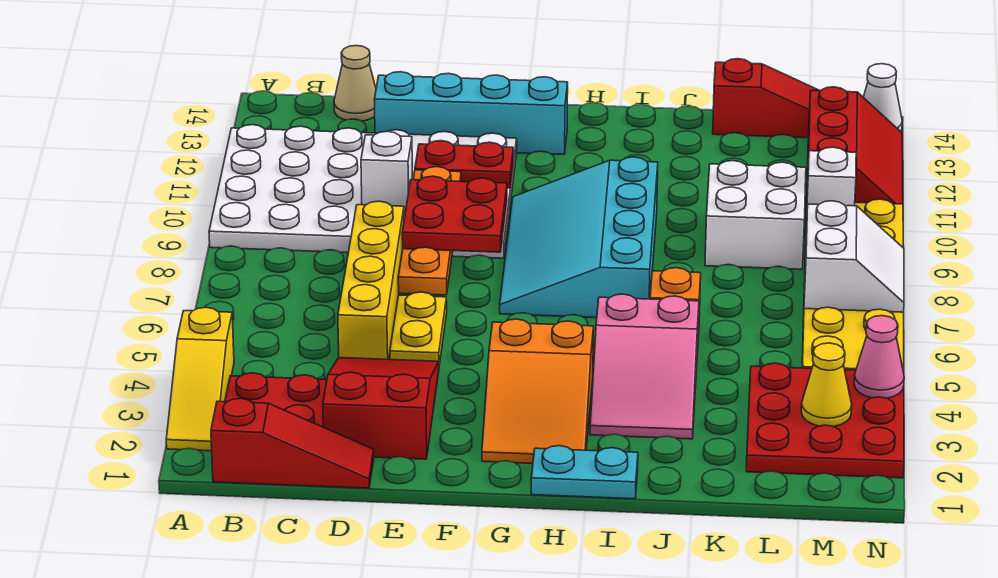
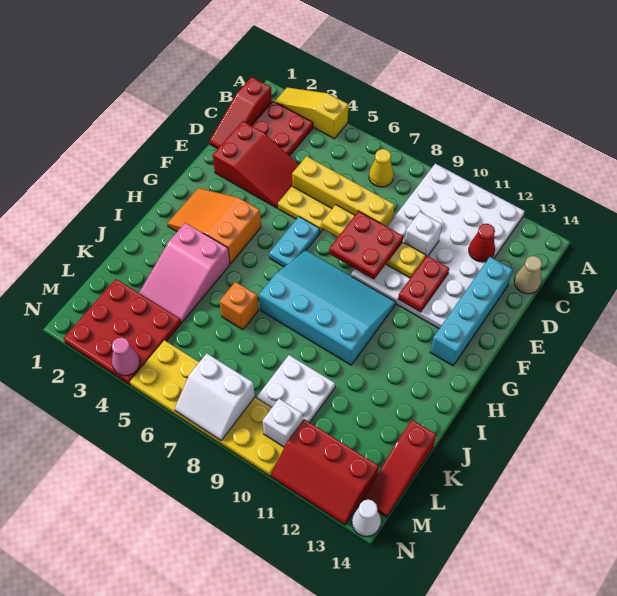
none -> red 1x1 cone [469,224,495,262]
orange 1x4 plate [398,167,461,295] -> yellow 1x4 plate [321,205,426,278]
cyan 1x2 plate [531,446,638,499] -> cyan 1x2 plate moved to [269,217,320,267]
pink 2x3 slope [590,294,699,439] -> pink 2x3 slope turned to [139,223,230,322]
white 2x2 brick [705,161,806,269] -> white 2x2 plate [257,355,335,422]
yellow 1x1 cone [801,343,852,427] -> yellow 1x1 cone moved to [369,149,394,187]

